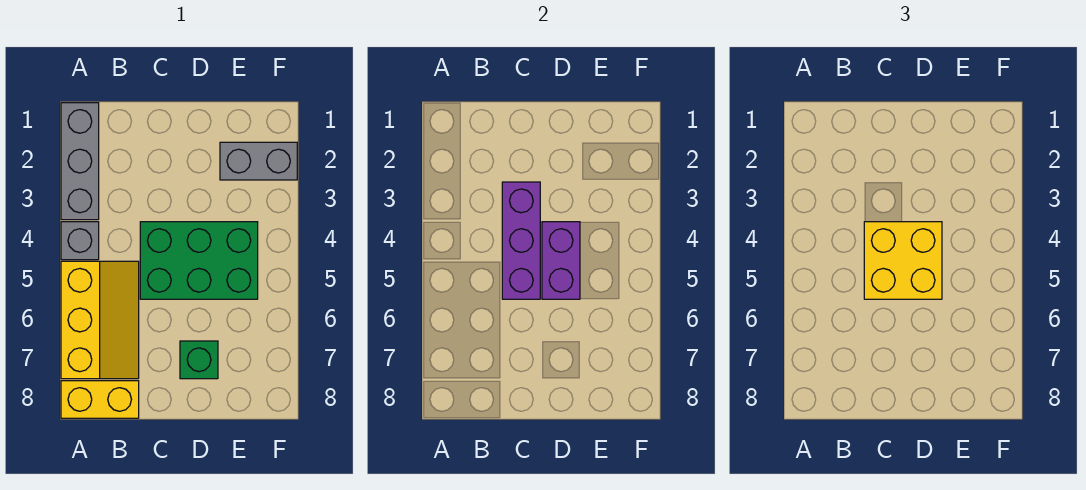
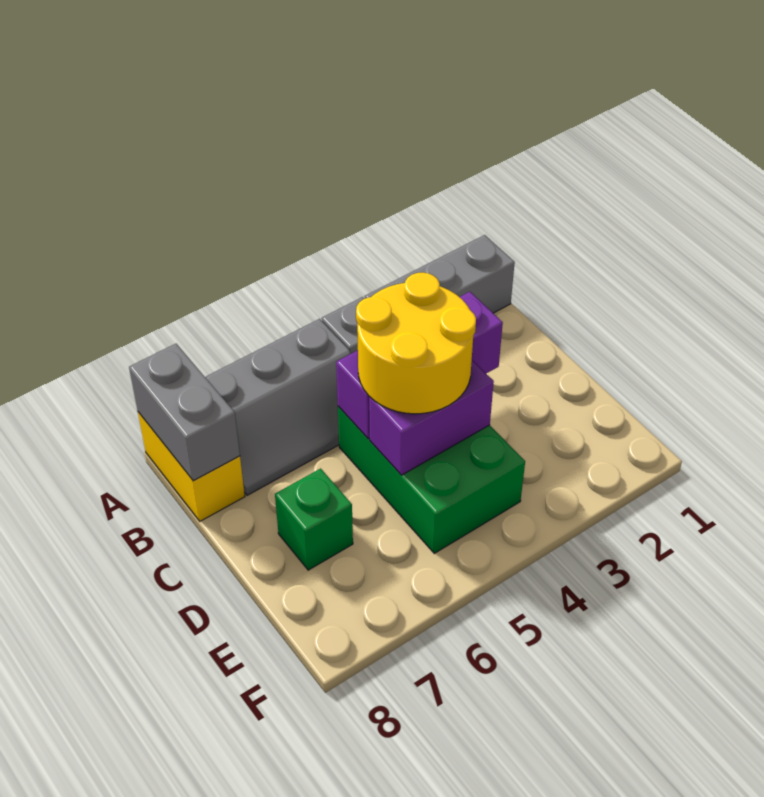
yellow 2x3 slope [61,261,139,379] -> grey 2x3 slope [205,319,351,495]
yellow 2x2 brick [864,222,942,299] -> yellow 2x2 round brick [356,273,476,414]
grey 1x2 brick [220,142,297,180] -> grey 1x2 brick moved to [129,344,240,481]

